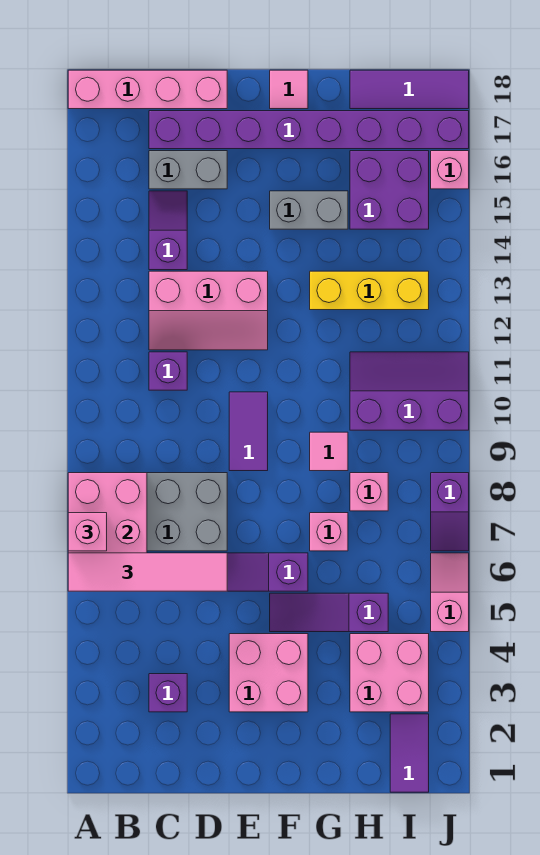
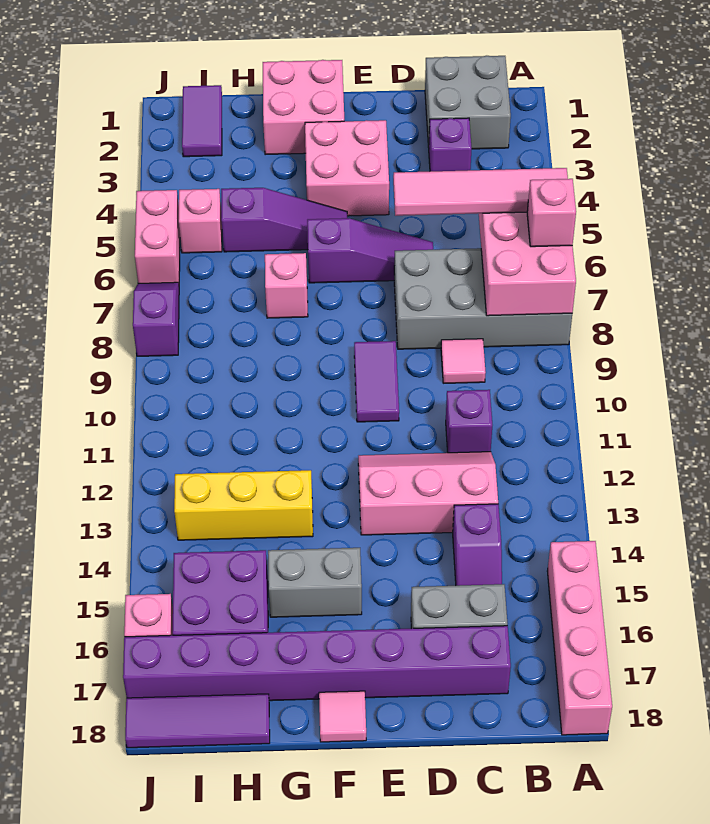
pink 1x4 brick [68,70,227,109] -> pink 1x4 brick turned to [547,541,612,735]
none -> grey 2x2 brick [425,56,511,149]
pink 1x1 tile [310,432,348,471] -> pink 1x1 tile moved to [441,339,486,383]
pink 2x2 brick [350,634,429,712] -> pink 2x2 brick moved to [263,60,344,155]
pink 1x1 brick [350,473,388,511] -> pink 1x1 brick moved to [179,189,222,253]
purple 2x3 slope [350,352,469,430] -> none
pink 1x2 slope [431,553,469,632] -> pink 1x2 brick [135,190,180,283]

